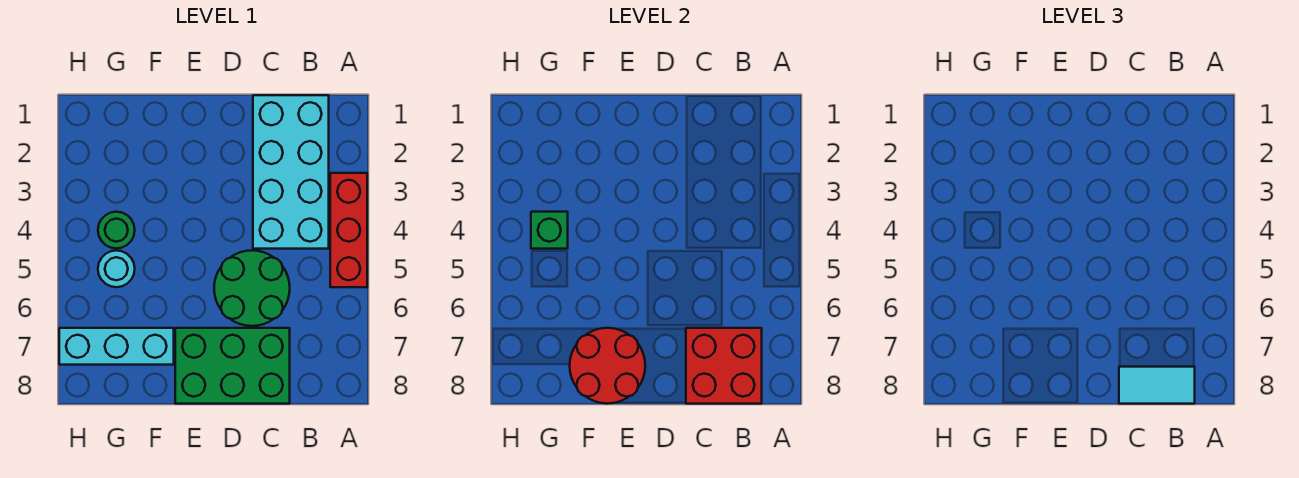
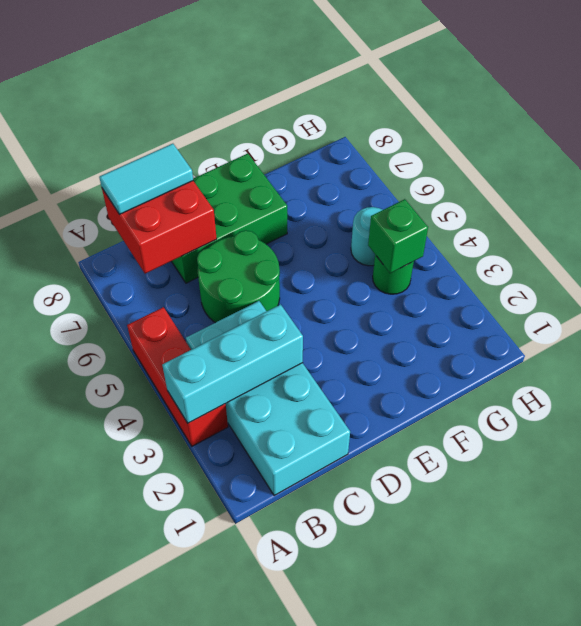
red 2x2 round brick [570,328,645,404] -> none
cyan 1x3 brick [59,328,174,365] -> cyan 1x3 brick moved to [162,304,303,423]

